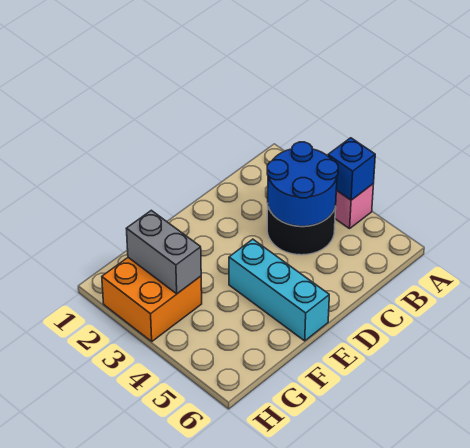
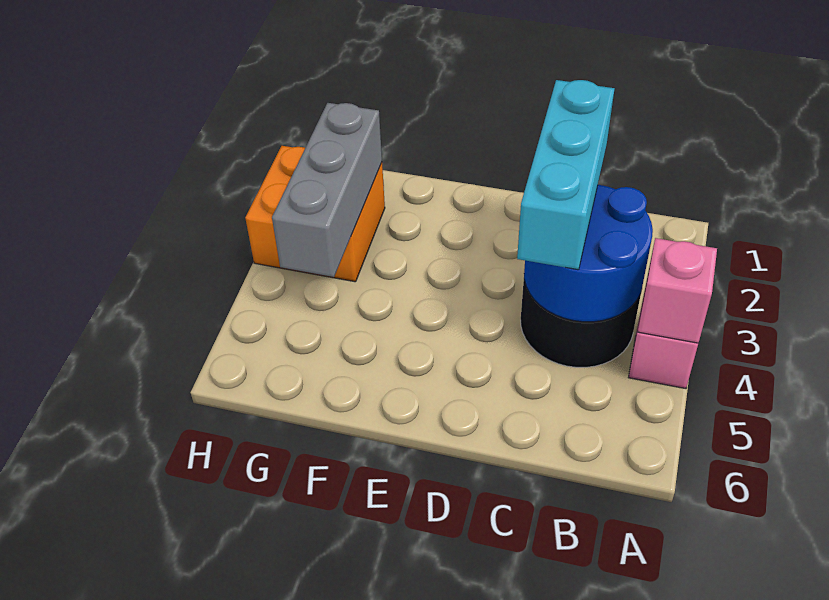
blue 1x1 brick [328,138,375,200] -> pink 1x1 brick [638,238,717,343]
cyan 1x3 brick [229,239,329,341] -> cyan 1x3 brick moved to [517,80,615,270]
grey 1x2 brick [126,210,201,294] -> grey 1x3 brick [272,103,382,277]

